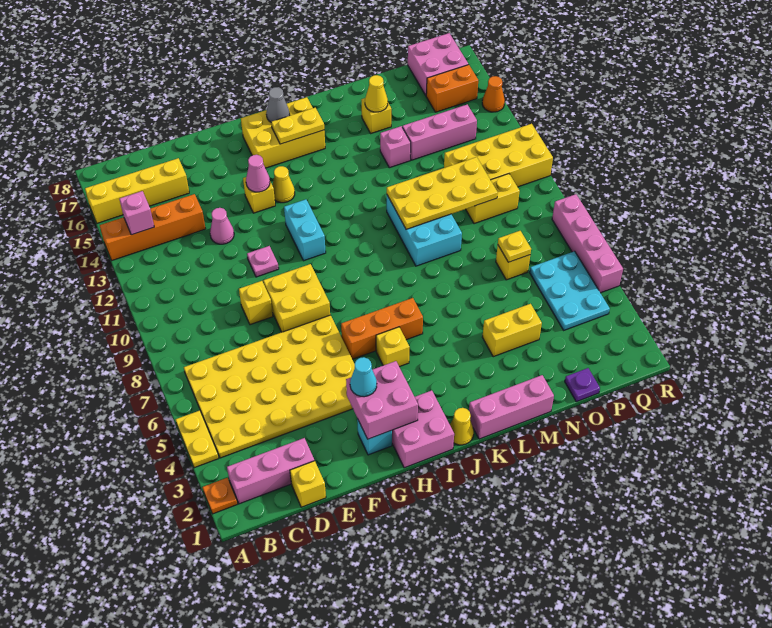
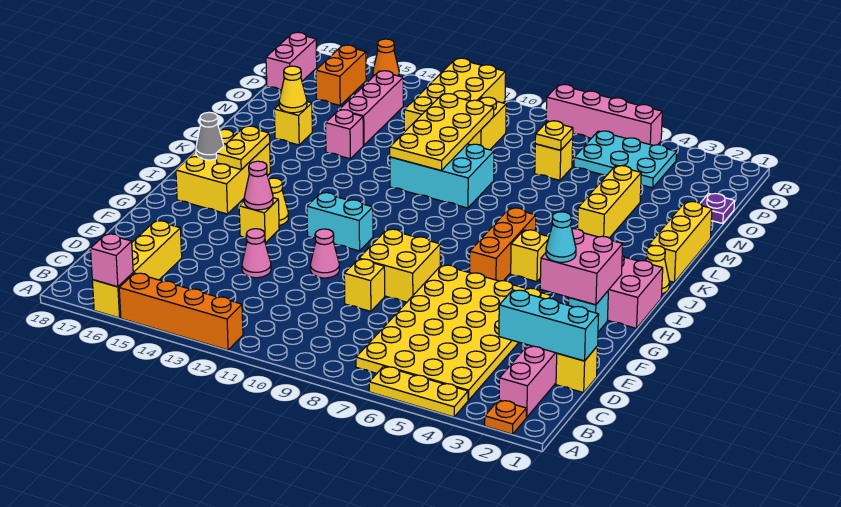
yellow 1x2 plate [176,411,219,468] -> yellow 1x3 plate [369,366,468,417]
orange 1x4 brick [100,194,206,260] -> orange 1x4 brick turned to [119,273,243,350]
pink 1x1 brick [120,191,154,235] -> pink 1x1 brick moved to [91,234,133,287]
none -> cyan 1x3 brick [499,290,599,361]
pink 1x1 plate [247,246,279,277] -> pink 1x1 cone [310,229,339,278]
pink 1x3 brick [469,375,554,439] -> yellow 1x3 brick [649,202,712,282]
yellow 1x2 brick [482,304,542,357] -> yellow 1x3 brick [578,166,641,238]
pink 2x2 brick [408,33,468,95] -> pink 1x2 brick [266,32,317,90]

